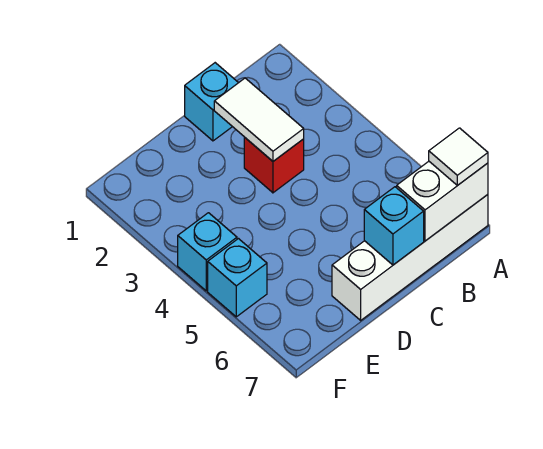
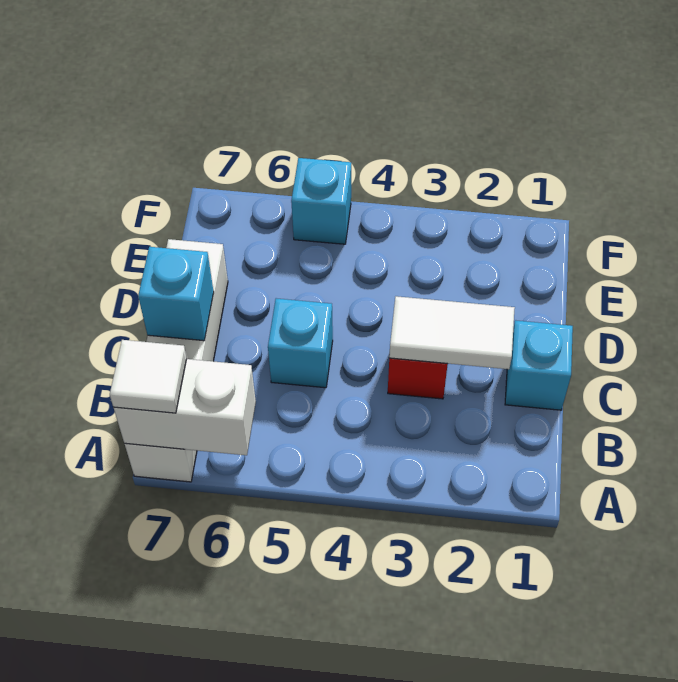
white 1x2 brick [397,161,488,241] -> white 1x2 brick turned to [114,359,256,455]
cyan 1x1 brick [178,213,237,291] -> cyan 1x1 brick moved to [268,298,333,388]

